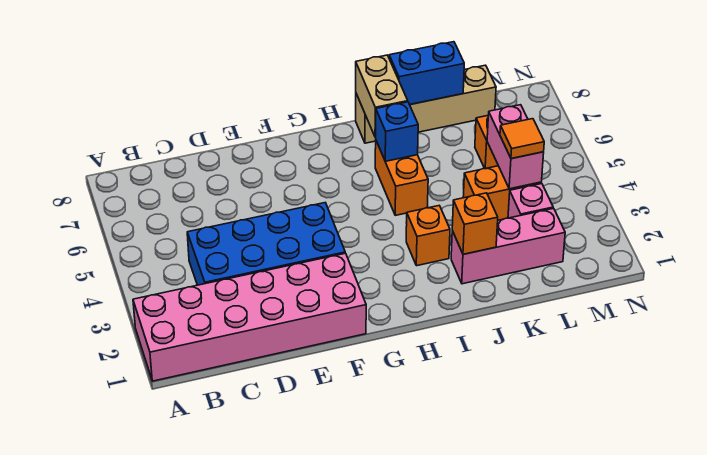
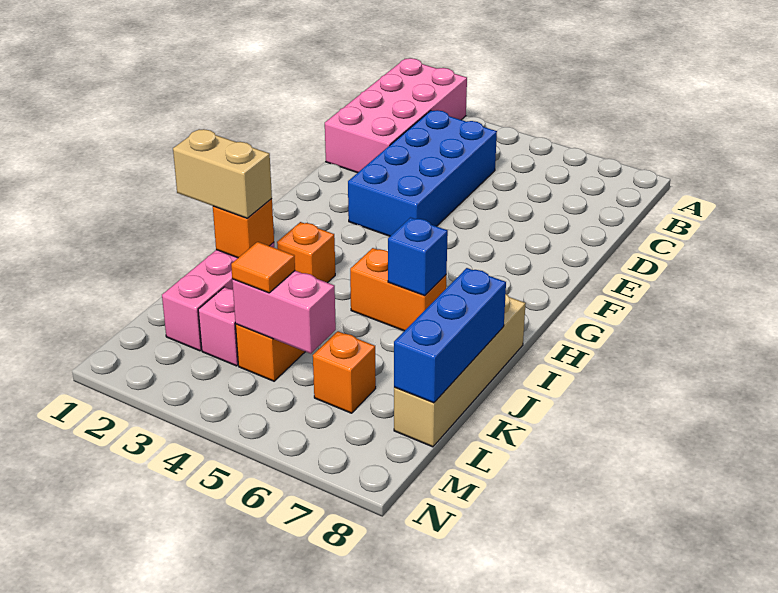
pink 2x6 brick [133,253,366,381] -> pink 2x4 brick [325,58,467,173]
tan 1x2 brick [356,55,408,137] -> tan 1x2 brick moved to [173,129,272,218]
blue 1x2 brick [389,42,464,105] -> blue 1x3 brick [394,268,506,403]

